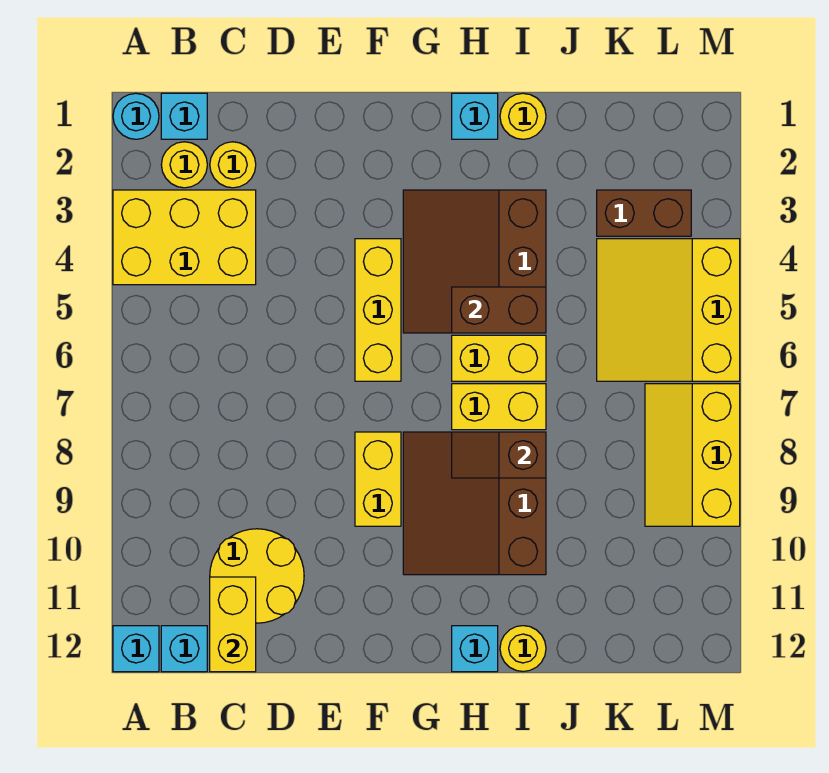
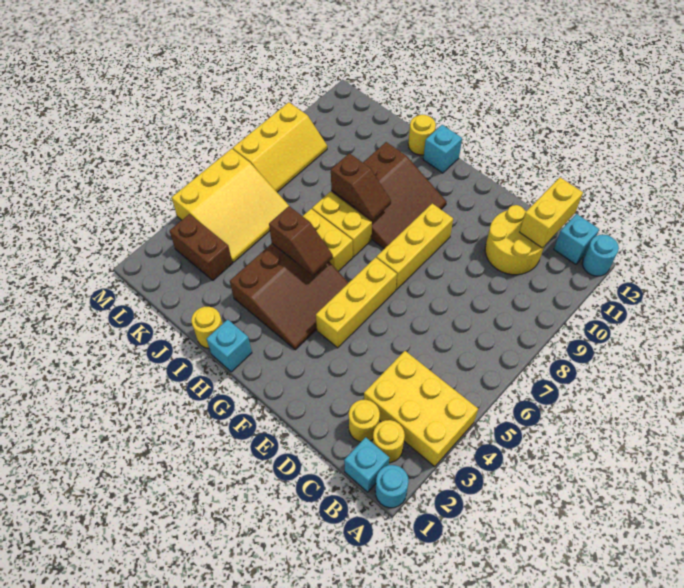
cyan 1x1 brick [113,626,159,672] -> cyan 1x1 round brick [582,235,619,276]
yellow 1x2 brick [355,432,401,526] -> yellow 1x3 brick [376,203,453,290]
brown 1x2 brick [452,287,546,333] -> brown 1x2 slope [269,206,333,276]

